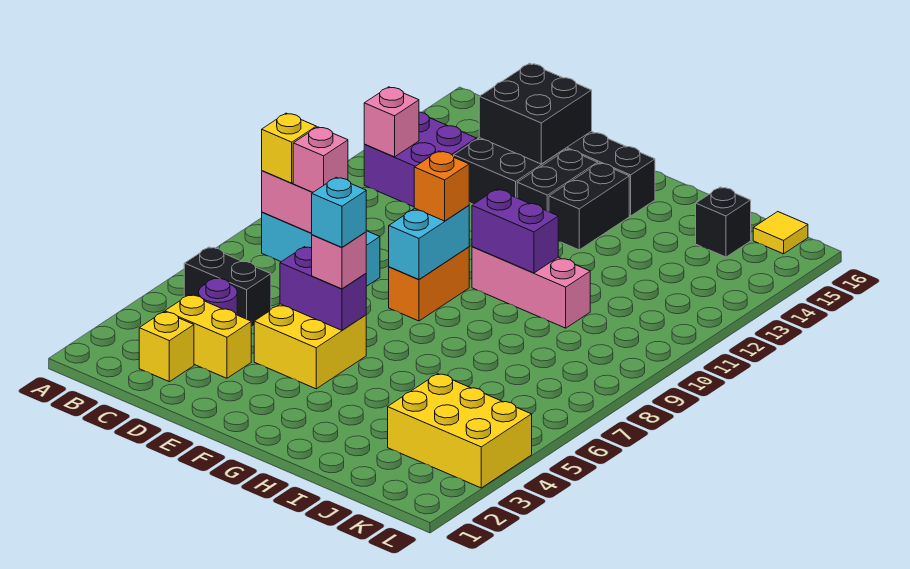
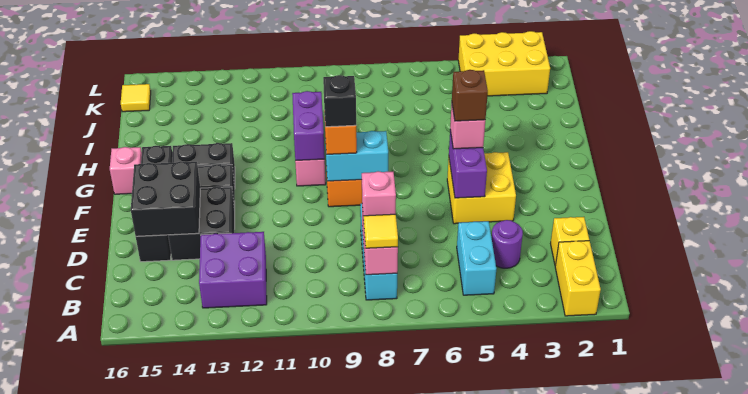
black 1x2 brick [184,247,271,328] -> cyan 1x2 brick [457,221,496,295]
yellow 1x1 brick [262,113,316,183] -> yellow 1x1 tile [364,214,398,248]
pink 1x1 brick [364,87,419,157] -> pink 1x1 brick moved to [110,147,142,194]
yellow 1x2 brick [165,295,251,378] -> yellow 1x2 brick moved to [555,241,601,316]
cyan 1x1 brick [311,177,366,247] -> brown 1x1 brick [452,70,488,121]
yellow 2x3 brick [388,374,532,488] -> yellow 2x3 brick turned to [458,31,550,96]
black 1x1 brick [696,187,751,257] -> black 1x1 brick moved to [323,75,356,127]

